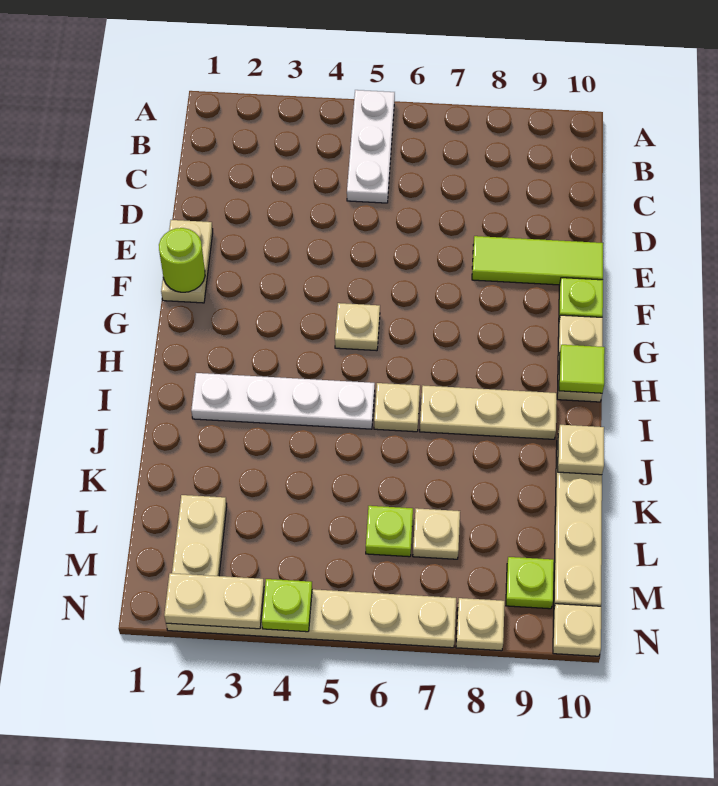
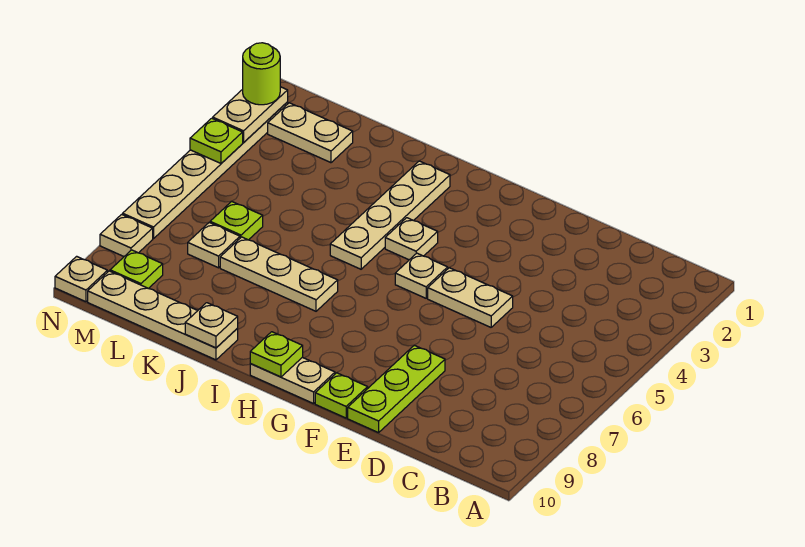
white 1x3 plate [347,90,395,203] -> none
tan 1x2 plate [161,220,213,303] -> tan 1x2 plate moved to [428,268,513,327]
lime 1x3 tile [472,236,603,285] -> lime 1x3 plate [348,345,445,433]
lime 1x1 round brick [159,228,205,292] -> lime 1x1 round brick moved to [243,43,280,105]
lime 1x1 tile [559,345,605,393] -> lime 1x1 plate [250,332,303,377]
white 1x4 plate [191,373,375,429] -> tan 1x4 plate [330,161,450,269]
tan 1x1 plate [374,383,420,432] -> tan 1x1 plate moved to [385,218,438,260]
tan 1x3 plate [420,385,557,439] -> tan 1x3 plate turned to [220,237,338,311]

